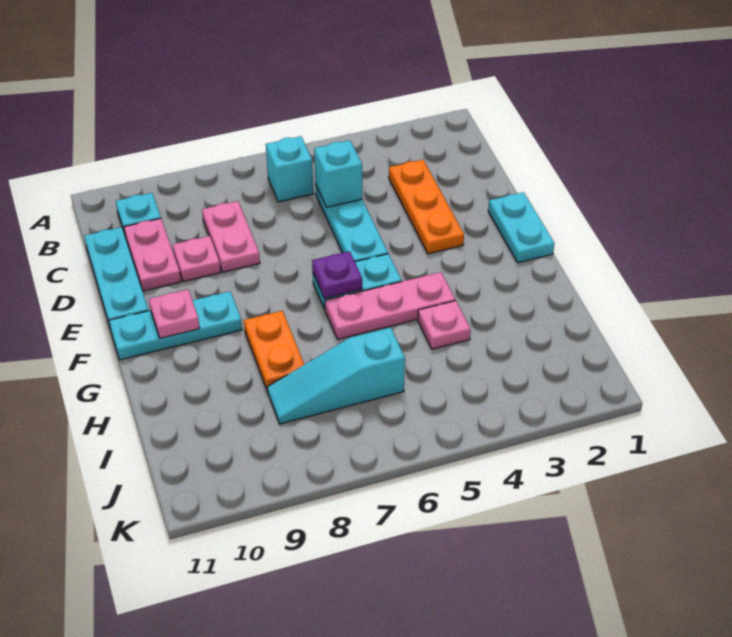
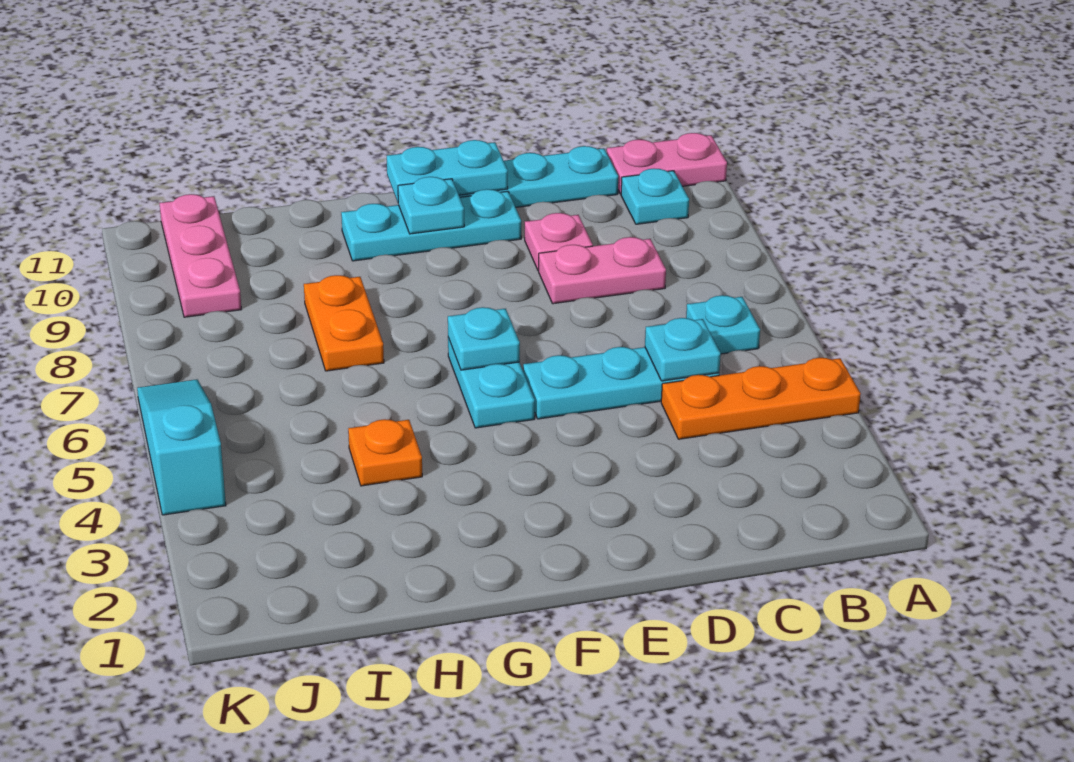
cyan 1x1 brick [266,136,313,202] -> cyan 1x1 plate [686,295,760,354]
orange 1x3 plate [389,160,464,254] -> orange 1x3 plate moved to [661,358,861,439]
cyan 1x1 brick [314,140,362,207] -> cyan 1x1 plate [645,318,721,381]
pink 1x2 plate [124,218,181,291] -> pink 1x2 plate moved to [607,133,727,194]
cyan 1x2 plate [488,192,554,263] -> cyan 1x2 plate moved to [387,140,508,202]
purple 1x1 plate [312,251,362,299] -> cyan 1x1 plate [448,307,520,370]
cyan 1x3 plate [109,291,242,360] -> cyan 1x3 plate turned to [341,189,521,261]
pink 1x1 plate [149,290,200,338] -> cyan 1x1 plate [398,177,464,234]
pink 1x3 plate [325,272,455,339] -> pink 1x3 plate moved to [160,194,241,317]
orange 1x2 plate [244,311,304,391] -> orange 1x2 plate turned to [304,275,384,371]
pink 1x1 plate [418,301,471,349] -> orange 1x1 plate [348,419,422,486]
cyan 1x3 slope [267,327,405,424] -> cyan 1x3 slope moved to [137,379,226,515]

